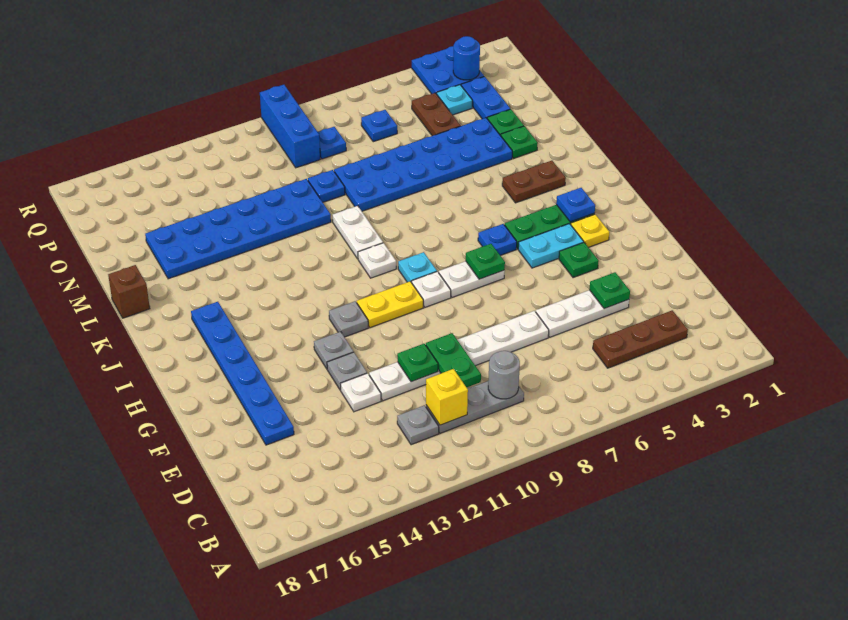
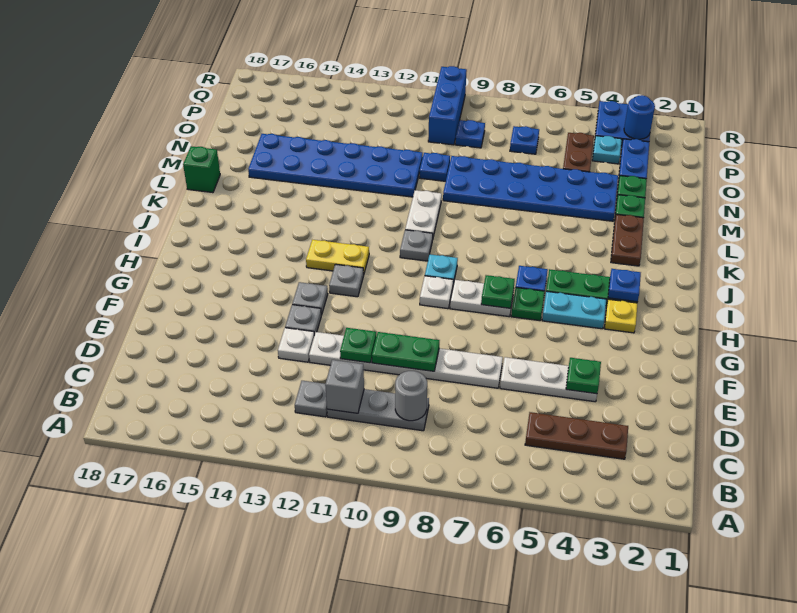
yellow 1x1 brick [426,369,468,425] -> grey 1x1 brick [325,360,364,413]
green 1x2 plate [426,333,481,387] -> green 1x2 plate turned to [372,332,439,371]
blue 1x6 plate [191,302,294,445] -> none
green 1x1 plate [559,242,599,278] -> green 1x1 plate moved to [511,287,545,321]
yellow 1x2 plate [357,281,423,328] -> yellow 1x2 plate moved to [306,240,369,273]
white 1x1 plate [358,243,396,278] -> grey 1x1 plate [400,230,433,261]
brown 1x2 plate [502,161,566,203] -> brown 1x2 plate turned to [611,214,644,266]
brown 1x1 brick [108,265,150,318] -> green 1x1 brick [183,146,220,193]

